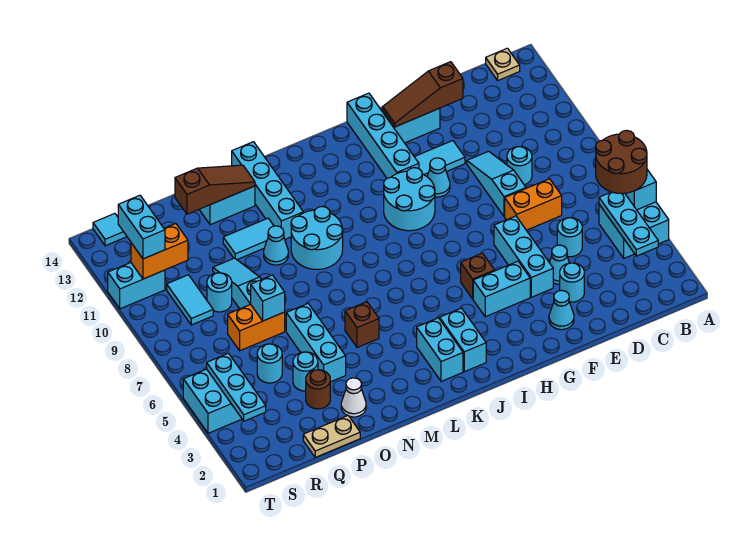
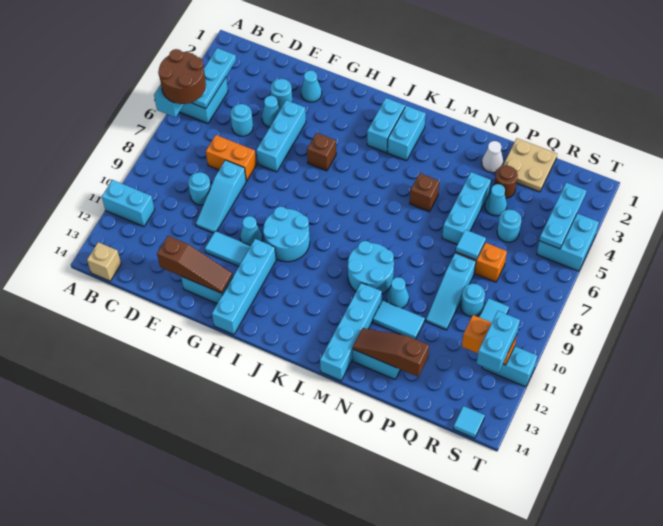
tan 1x1 plate [486,48,520,80] -> tan 1x1 brick [87,242,121,281]
cyan 1x2 brick [473,261,530,317] -> cyan 1x2 brick moved to [102,180,155,227]
tan 1x2 plate [303,416,360,457] -> tan 2x2 plate [503,138,557,192]
cyan 1x1 round brick [293,352,318,391] -> cyan 1x1 cone [485,184,507,216]
cyan 1x1 brick [251,275,285,321] -> cyan 1x1 tile [456,230,486,260]

